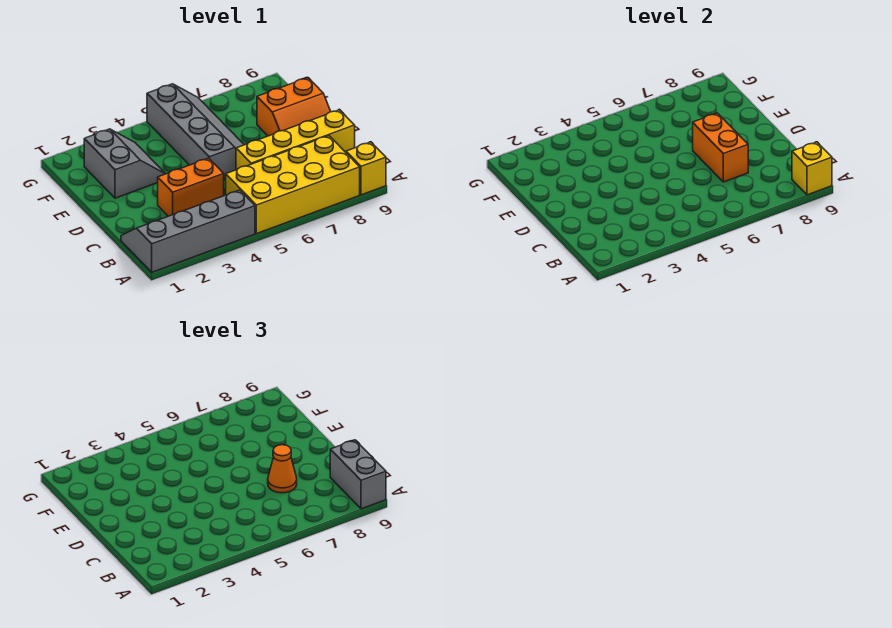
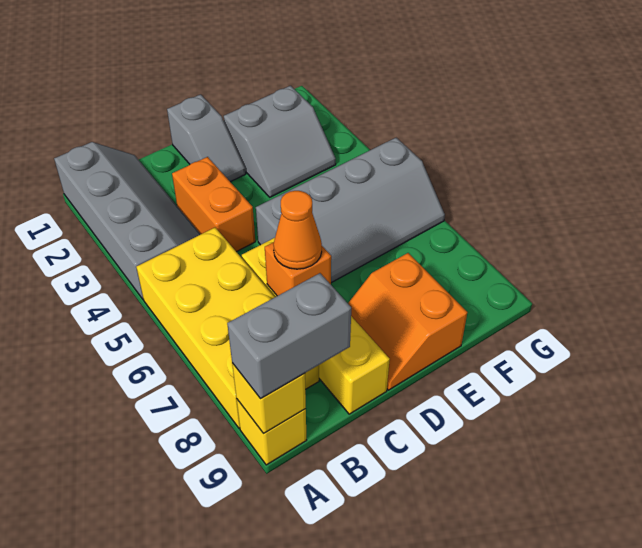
orange 1x2 brick [693,113,748,182] -> orange 1x1 brick [265,242,331,296]
none -> grey 1x2 slope [167,94,246,182]

